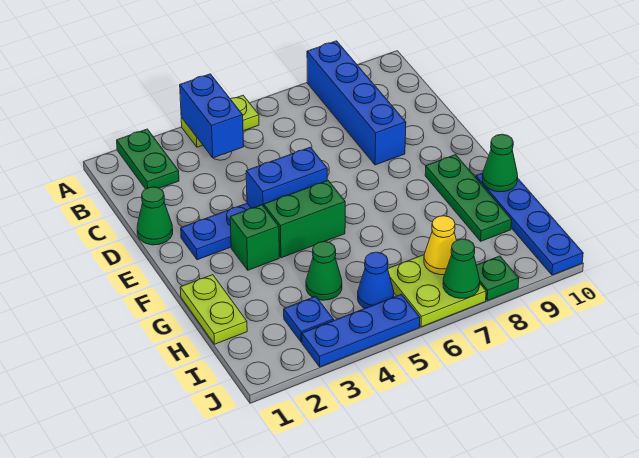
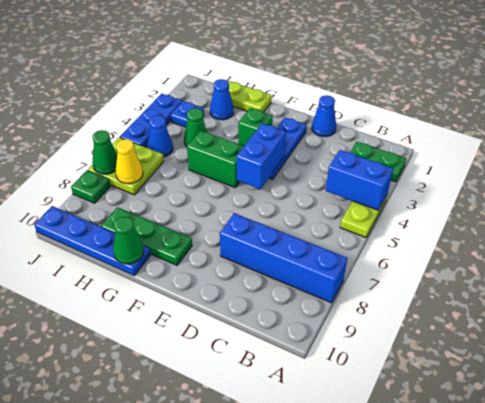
green 1x1 cone [137,187,173,245] -> blue 1x1 cone [312,95,336,137]
green 1x2 brick [264,180,345,258] -> green 1x2 brick turned to [187,131,244,187]
none -> blue 1x1 cone [210,79,234,120]

